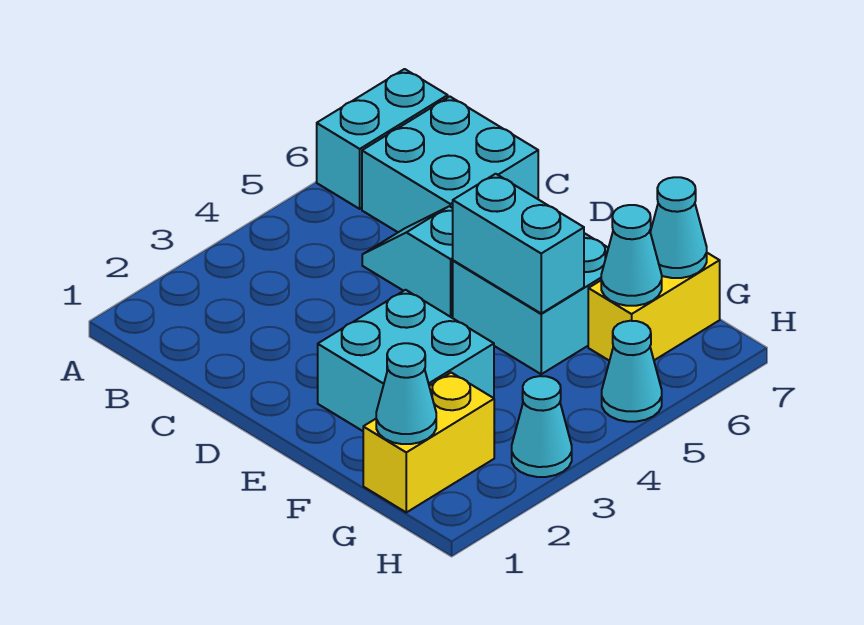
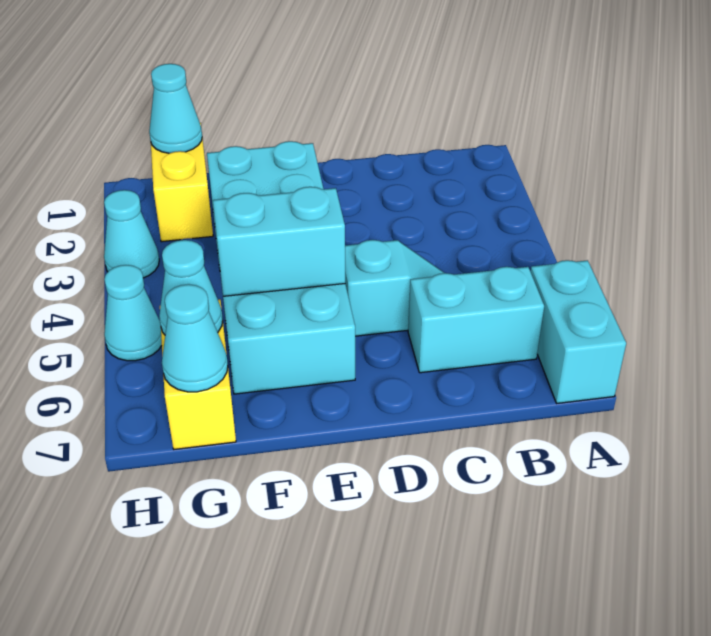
cyan 2x2 brick [362,97,538,232] -> cyan 1x2 brick [408,267,544,373]

